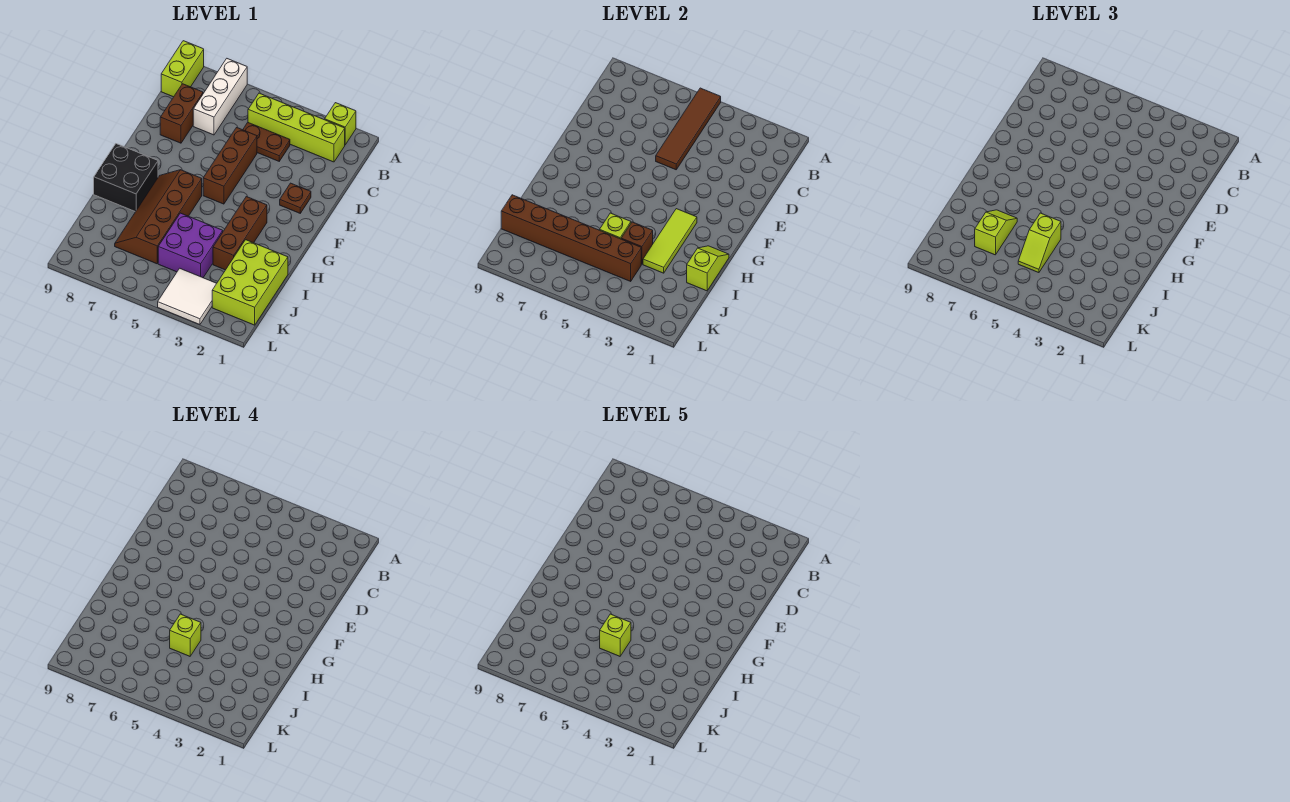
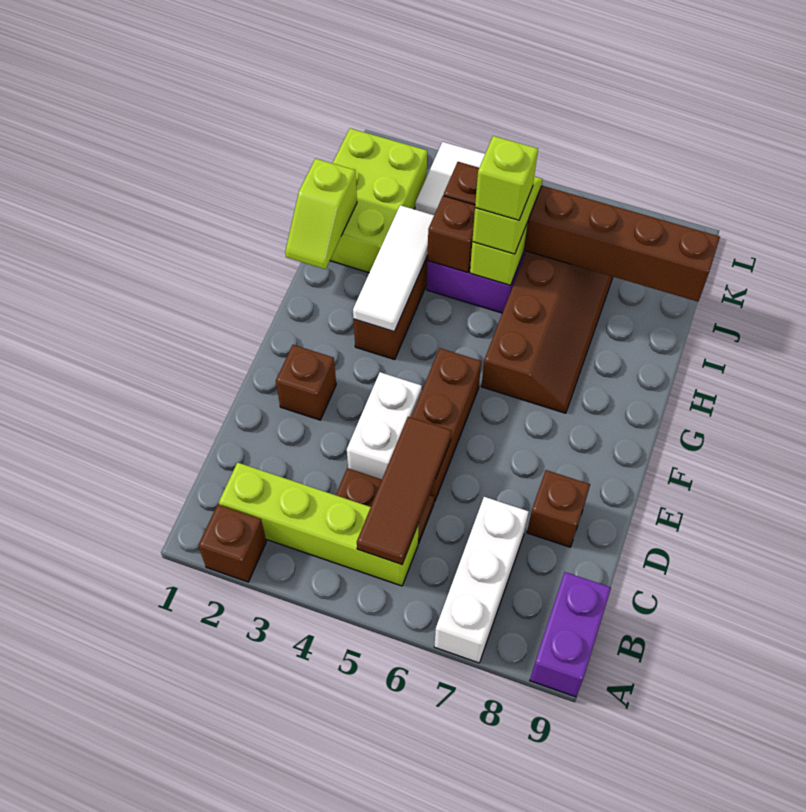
lime 1x1 brick [325,103,356,145] -> brown 1x1 brick [198,504,266,582]
brown 1x4 tile [656,88,721,170] -> brown 1x3 tile [357,417,452,564]
lime 1x2 brick [161,41,204,97] -> purple 1x2 brick [530,572,611,697]
brown 1x2 brick [160,84,203,143] -> brown 1x1 brick [527,470,590,547]
none -> white 1x2 brick [347,372,422,479]
brown 1x1 plate [280,183,311,213] -> brown 1x1 brick [276,345,336,420]
lime 1x3 tile [643,209,697,273] -> white 1x3 tile [353,205,434,332]
black 2x2 brick [94,144,158,212] -> none
lime 1x1 brick [600,614,631,656] -> none
lime 1x2 slope [975,210,1017,255] -> none

